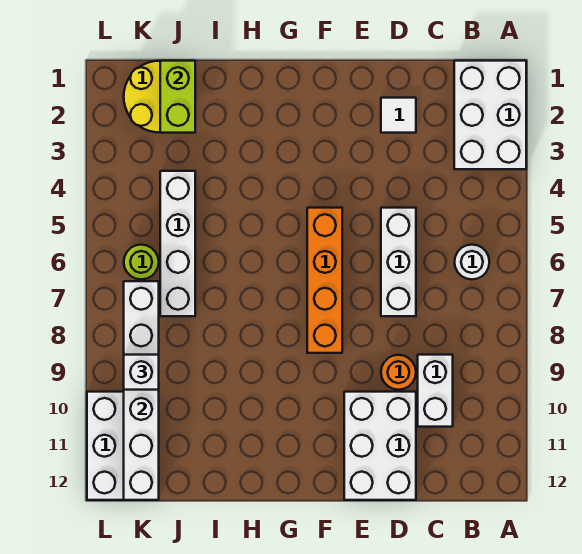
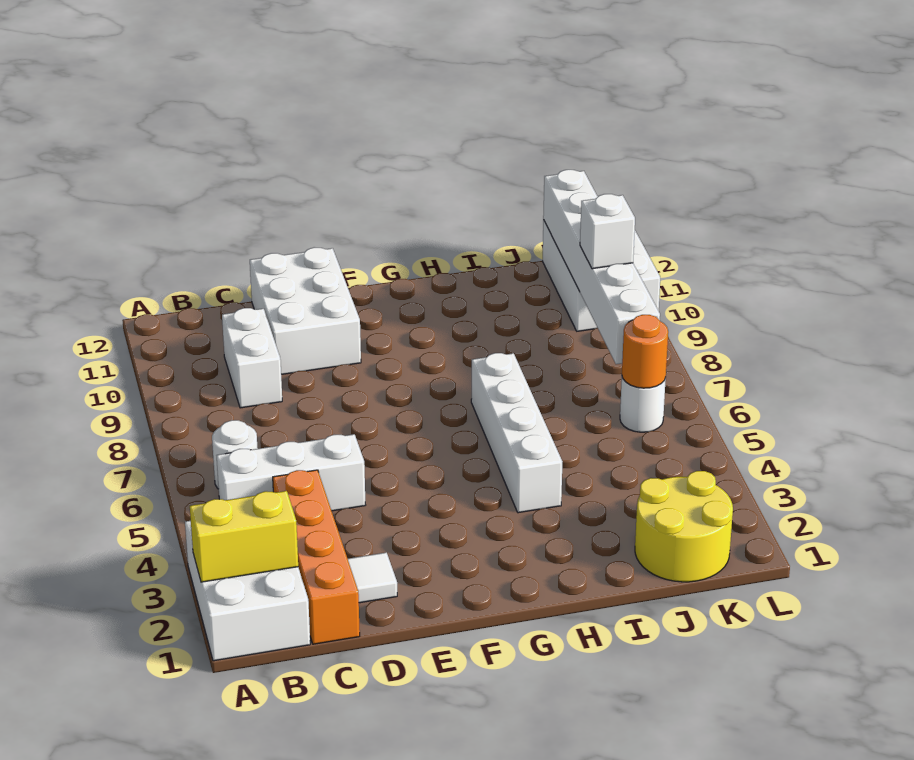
none -> yellow 1x2 brick [190,491,298,582]
white 1x3 brick [381,208,416,316] -> white 1x3 brick turned to [217,434,365,511]
orange 1x1 round brick [381,355,416,390] -> orange 1x1 round brick moved to [622,315,668,388]
orange 1x4 brick [307,208,342,353] -> orange 1x4 brick moved to [273,470,360,644]
lime 1x2 brick [160,61,195,133] -> none
white 1x4 brick [160,171,195,316] -> white 1x4 brick moved to [471,353,562,513]
lime 1x1 round brick [124,245,159,279] -> white 1x1 round brick [620,378,666,432]

